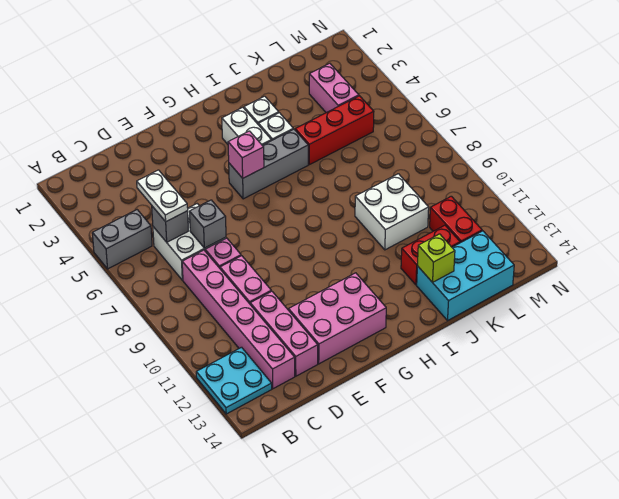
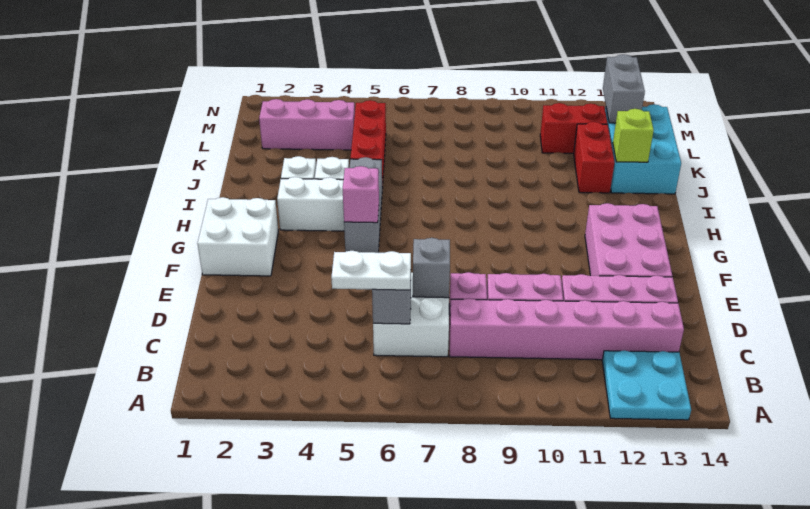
grey 1x2 brick [92,210,152,269] -> grey 1x2 brick moved to [603,54,645,123]
white 2x2 brick [355,174,429,250] -> white 2x2 brick moved to [197,197,278,276]
pink 1x2 brick [309,63,359,113] -> pink 1x3 brick [259,99,355,150]

